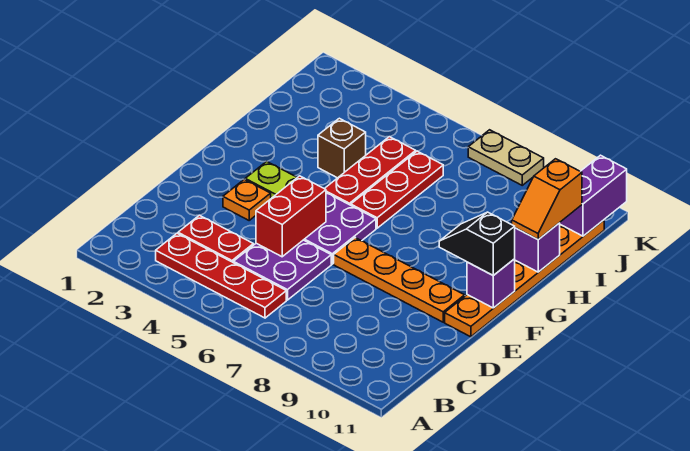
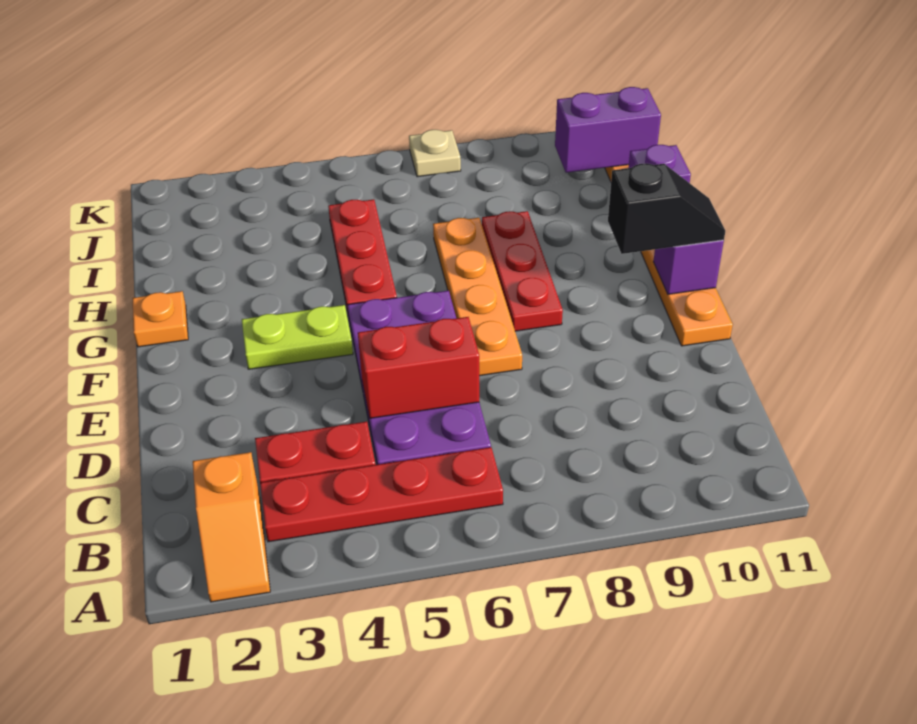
red 1x2 brick [256,176,326,257] -> red 1x2 brick turned to [358,317,479,418]
orange 1x1 plate [223,179,271,220] -> orange 1x1 plate moved to [132,291,188,347]
orange 1x4 plate [334,238,465,322] -> orange 1x4 plate turned to [433,218,522,376]
black 1x2 slope [439,212,515,275] -> black 1x2 slope turned to [608,163,725,254]
red 1x3 plate [351,151,443,228] -> red 1x3 plate moved to [482,211,563,331]
brown 1x1 brick [318,118,366,178] -> none
orange 1x2 slope [512,159,582,239] -> orange 1x2 slope moved to [193,452,270,602]
purple 1x2 brick [560,155,627,236] -> purple 1x2 brick turned to [555,87,661,173]
tan 1x2 plate [468,130,544,185] -> tan 1x1 plate [409,130,461,177]

